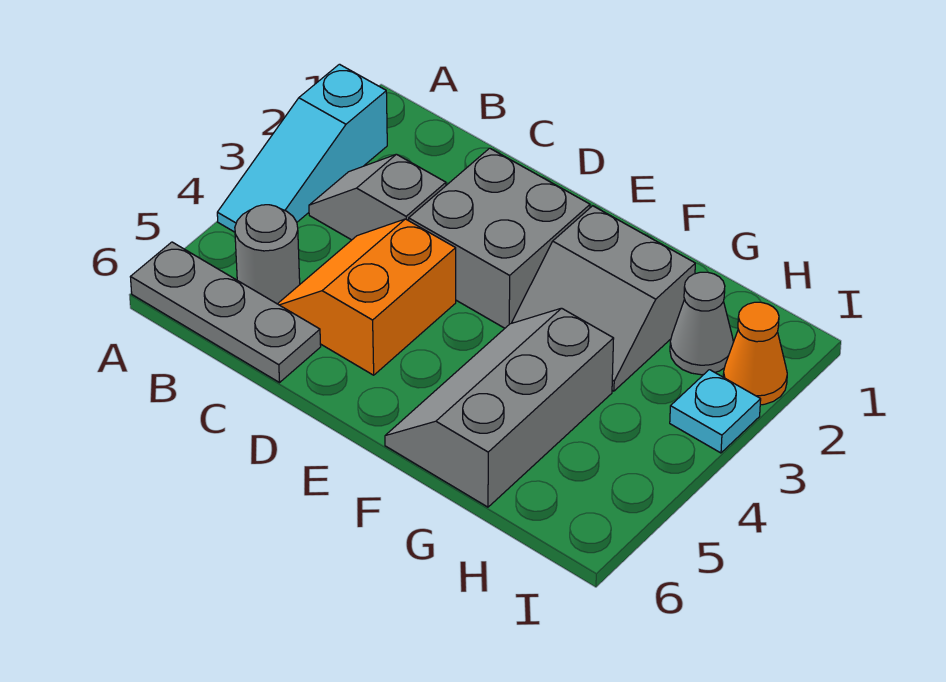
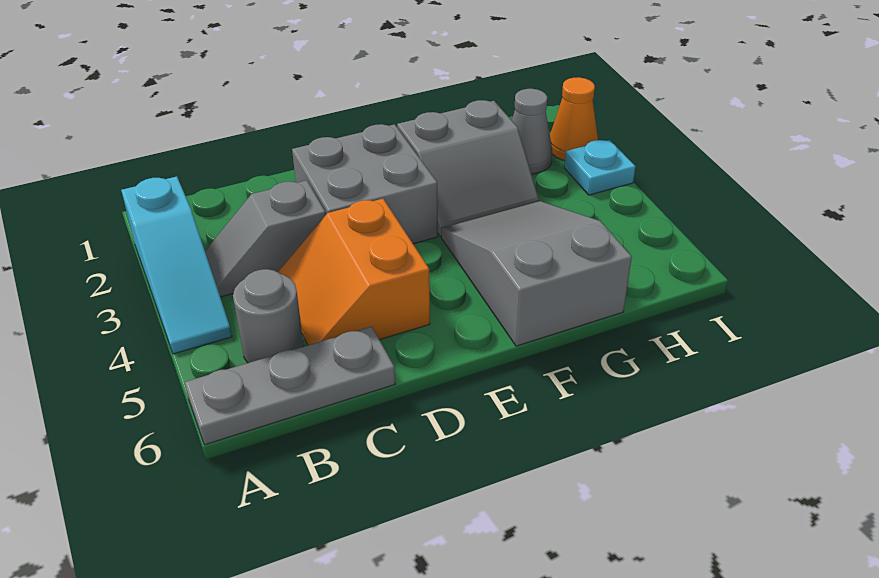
grey 2x3 slope [385,308,614,507] -> grey 2x3 slope turned to [441,201,632,346]

